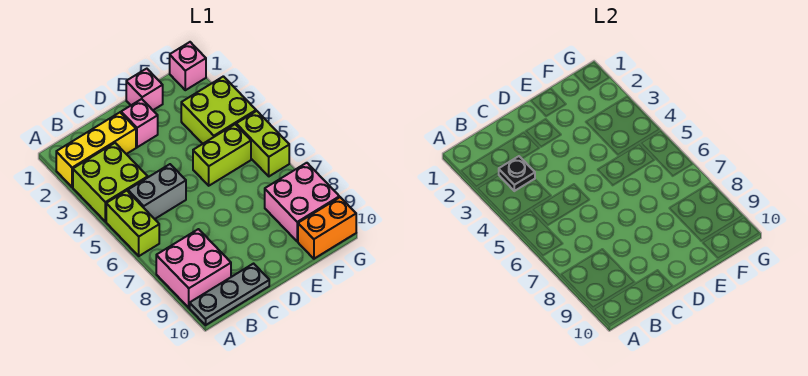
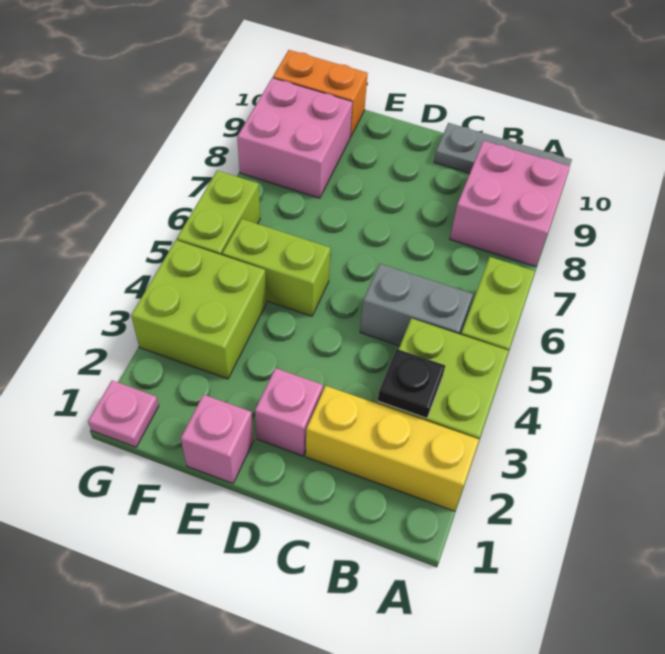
pink 1x1 brick [170,42,206,90] -> pink 1x1 plate [88,381,159,447]

